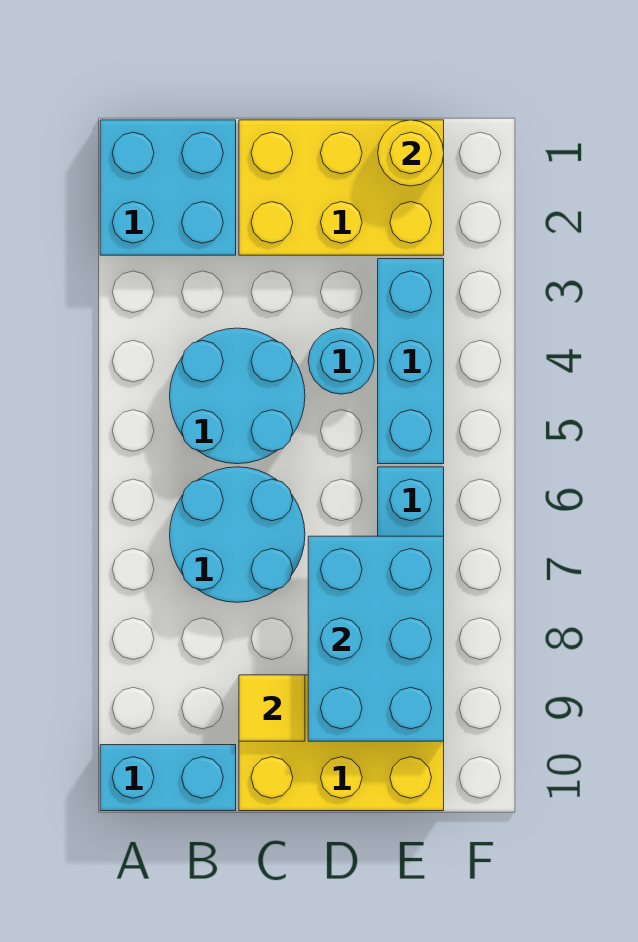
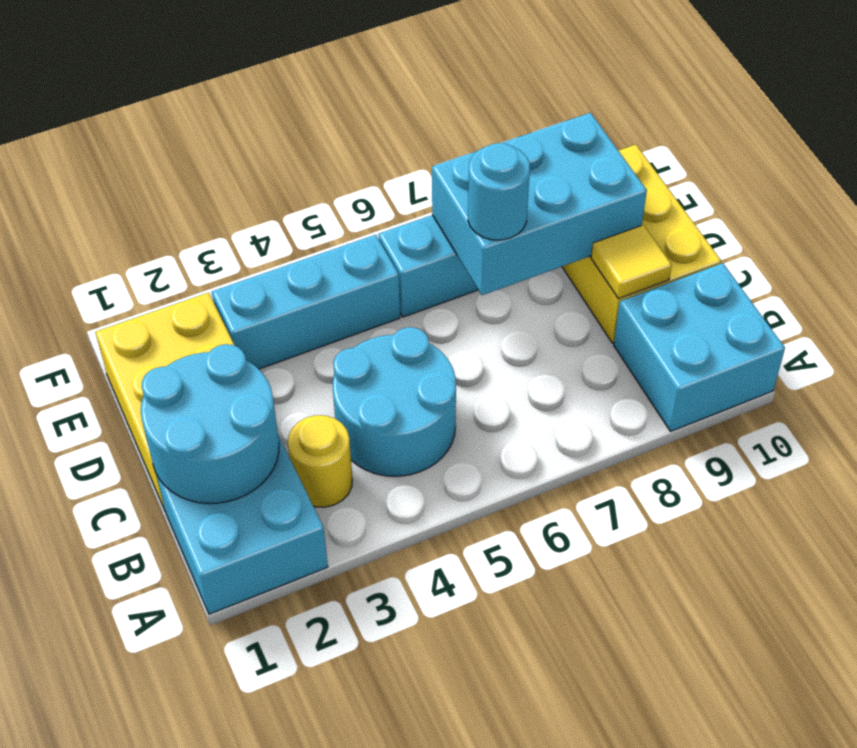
cyan 1x2 brick [100,745,236,811] -> cyan 2x2 brick [614,263,785,431]
cyan 2x2 round brick [170,467,305,602] -> cyan 2x2 round brick moved to [141,344,279,504]
cyan 1x1 round brick [308,328,374,394] -> cyan 1x1 round brick moved to [468,143,530,240]
yellow 1x1 round brick [378,120,444,186] -> yellow 1x1 round brick moved to [288,415,352,507]

